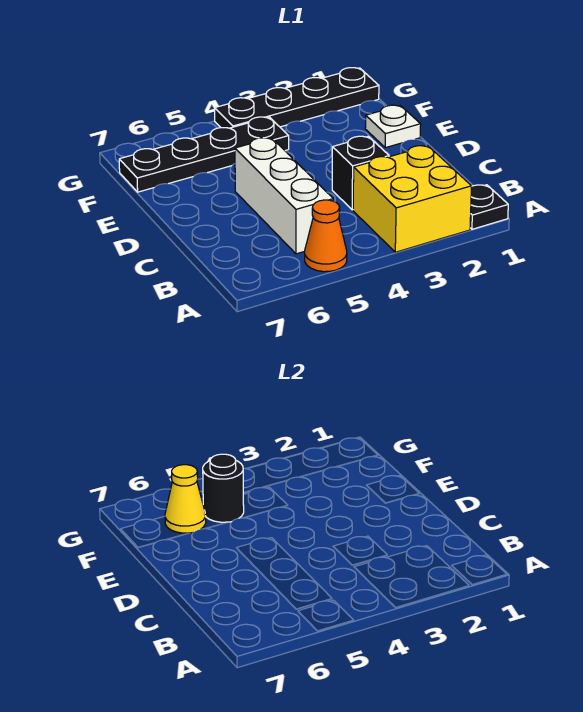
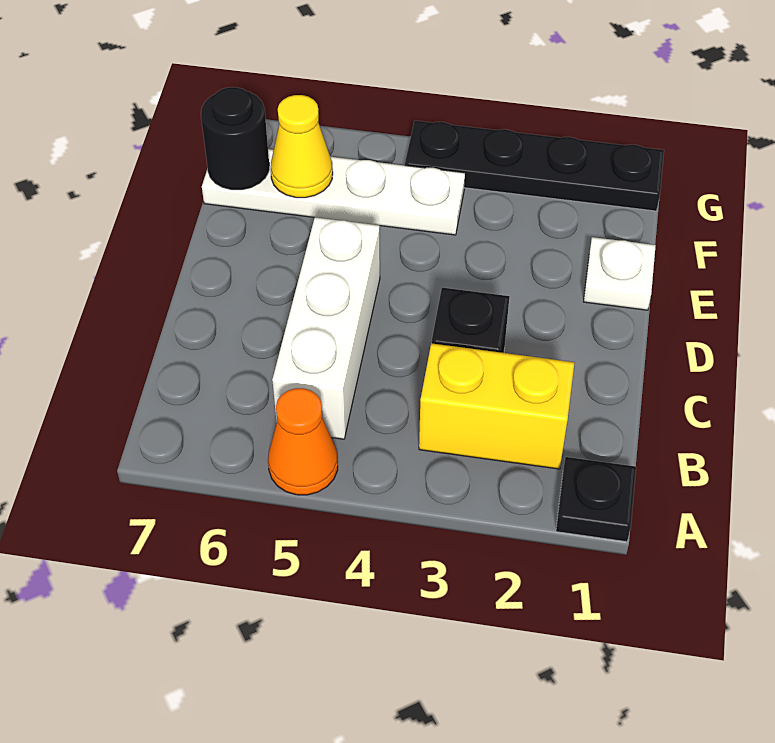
yellow 2x2 brick [353,146,472,252] -> yellow 1x2 brick [419,343,574,469]
black 1x4 plate [119,117,289,192] -> white 1x4 plate [202,149,465,235]
black 1x1 round brick [203,454,244,522] -> black 1x1 round brick moved to [201,87,269,190]

